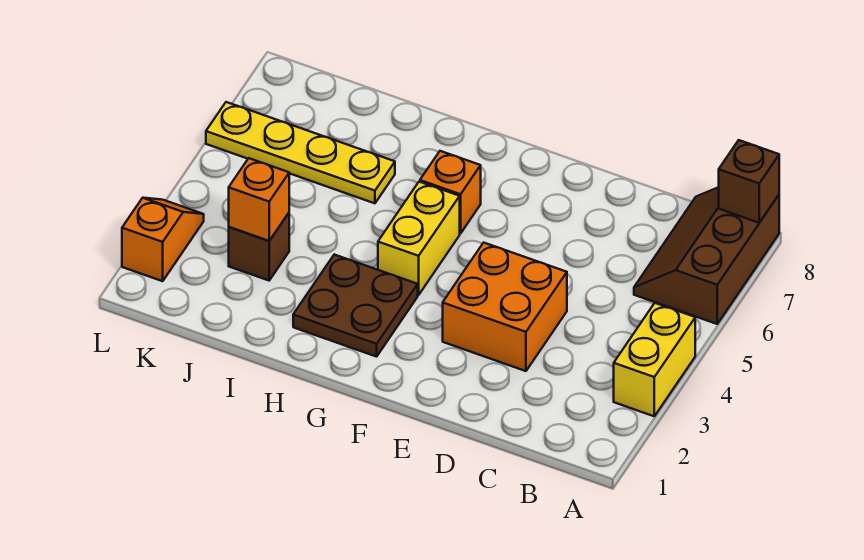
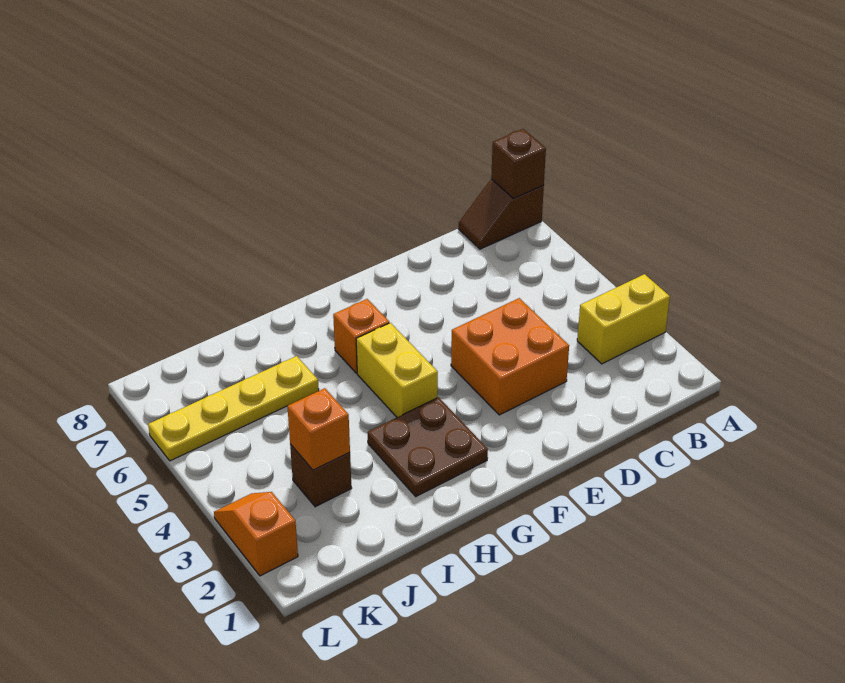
yellow 1x2 brick [614,303,695,416] -> yellow 1x2 brick turned to [577,274,670,364]
brown 2x3 slope [634,187,779,324] -> brown 1x2 slope [458,179,544,249]

